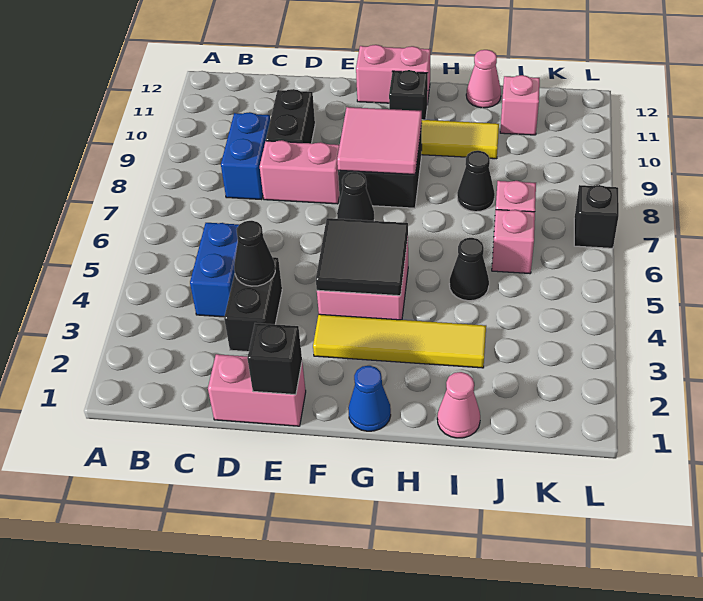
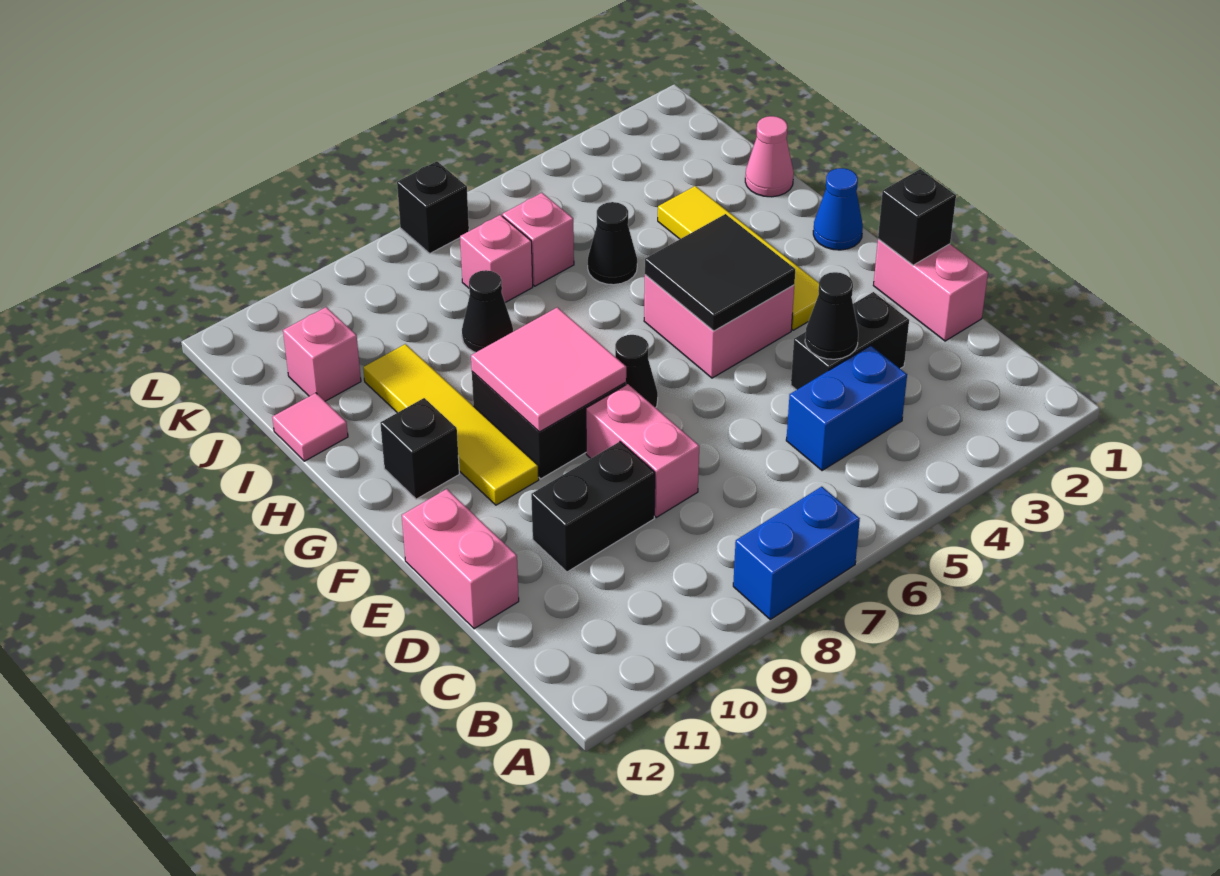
blue 1x2 brick [221,112,270,200] -> blue 1x2 brick moved to [733,487,860,619]
pink 1x2 brick [356,45,431,104] -> pink 1x2 brick moved to [402,489,519,629]
pink 1x1 cone [466,50,501,108] -> pink 1x1 tile [272,393,348,461]

